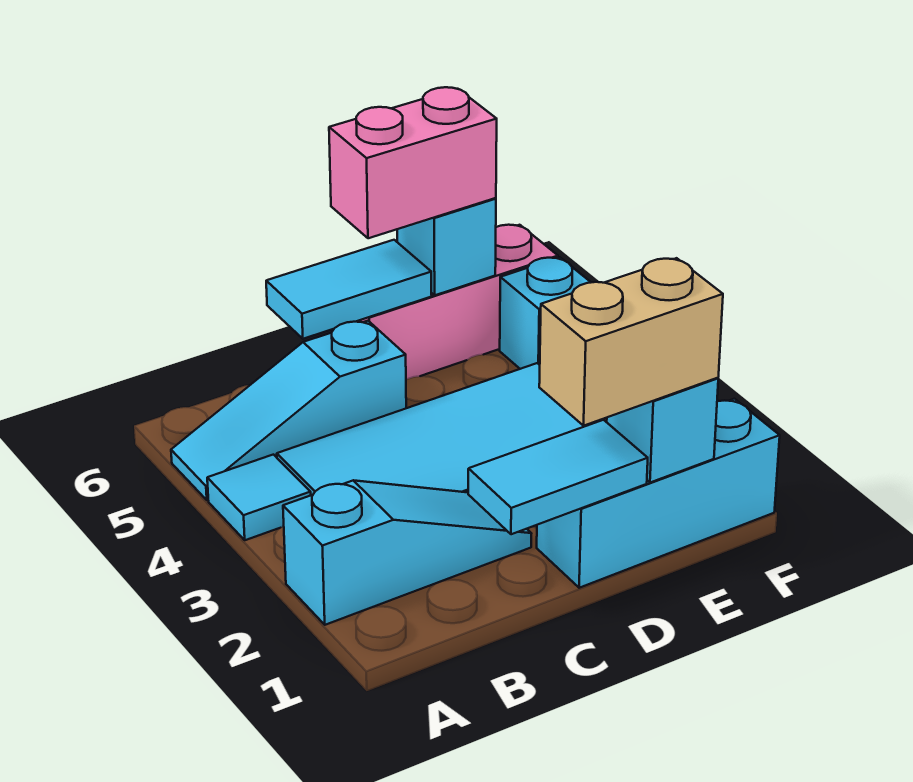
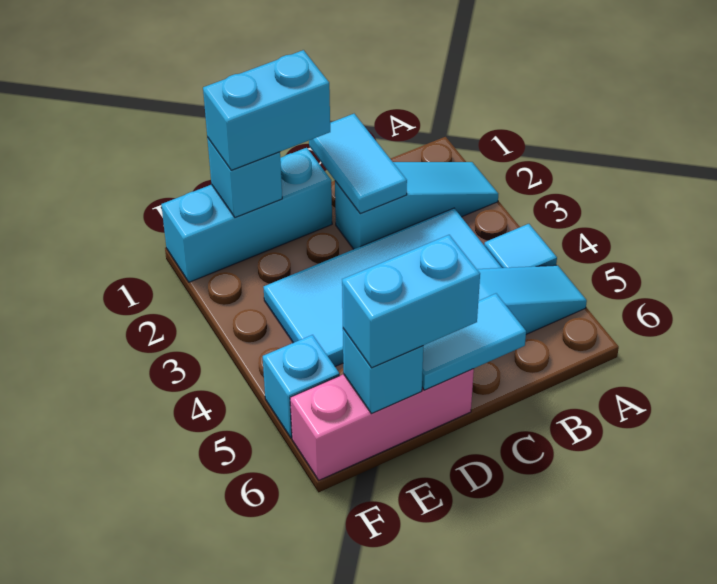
cyan 1x3 slope [283,480,531,625] -> cyan 1x3 slope turned to [335,162,498,249]
cyan 1x2 tile [468,420,648,534] -> cyan 1x2 tile turned to [309,114,407,214]
tan 1x2 brick [539,258,723,426] -> cyan 1x2 brick [203,50,330,170]
pink 1x2 brick [329,87,497,238] -> cyan 1x2 brick [342,235,480,368]

